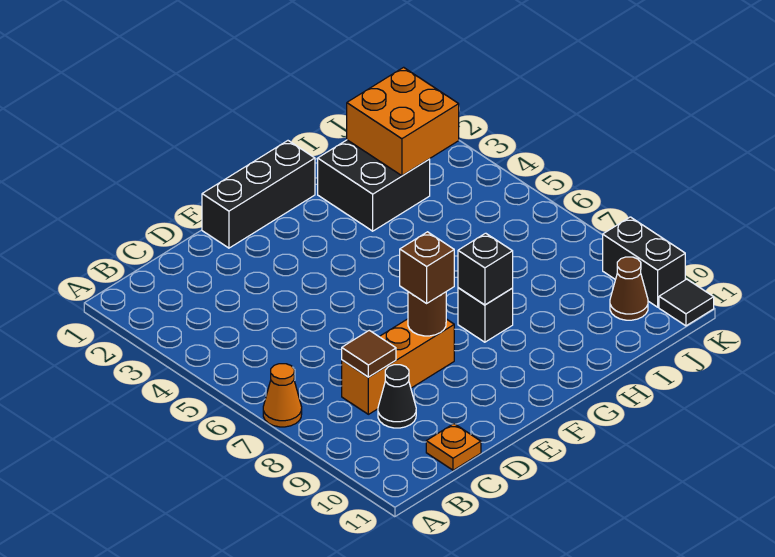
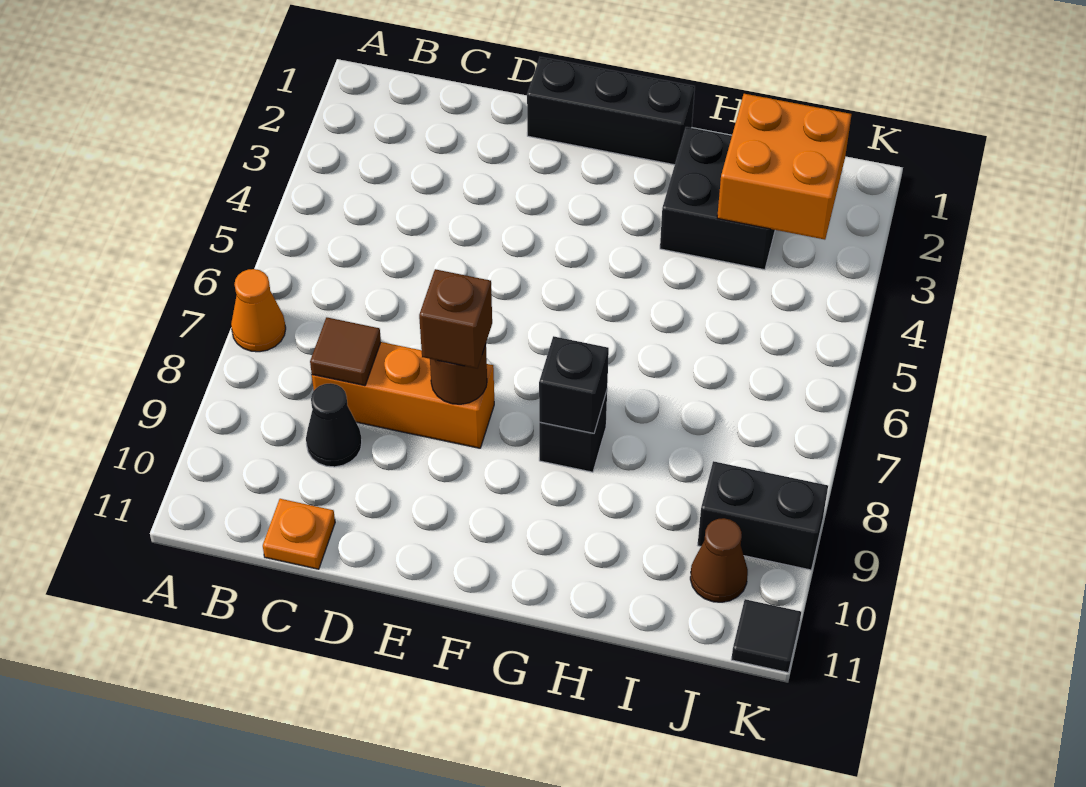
black 1x2 brick [603,217,685,307] -> black 1x2 brick turned to [698,461,828,570]

